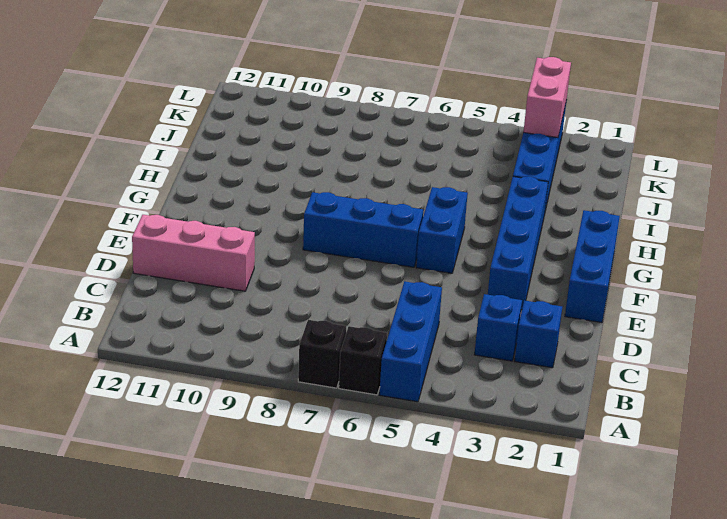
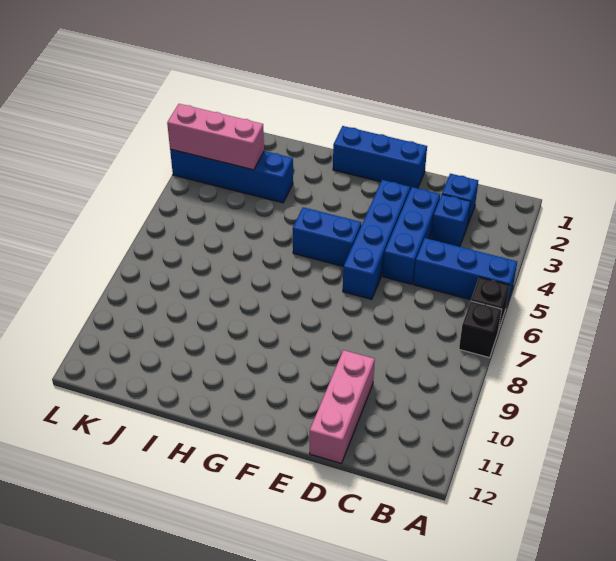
blue 1x4 brick [488,177,548,310] -> blue 1x4 brick turned to [343,180,410,299]
blue 1x3 brick [303,192,423,267] -> blue 1x3 brick moved to [383,187,440,284]
pink 1x2 brick [524,57,571,138] -> pink 1x3 brick [167,104,264,170]

